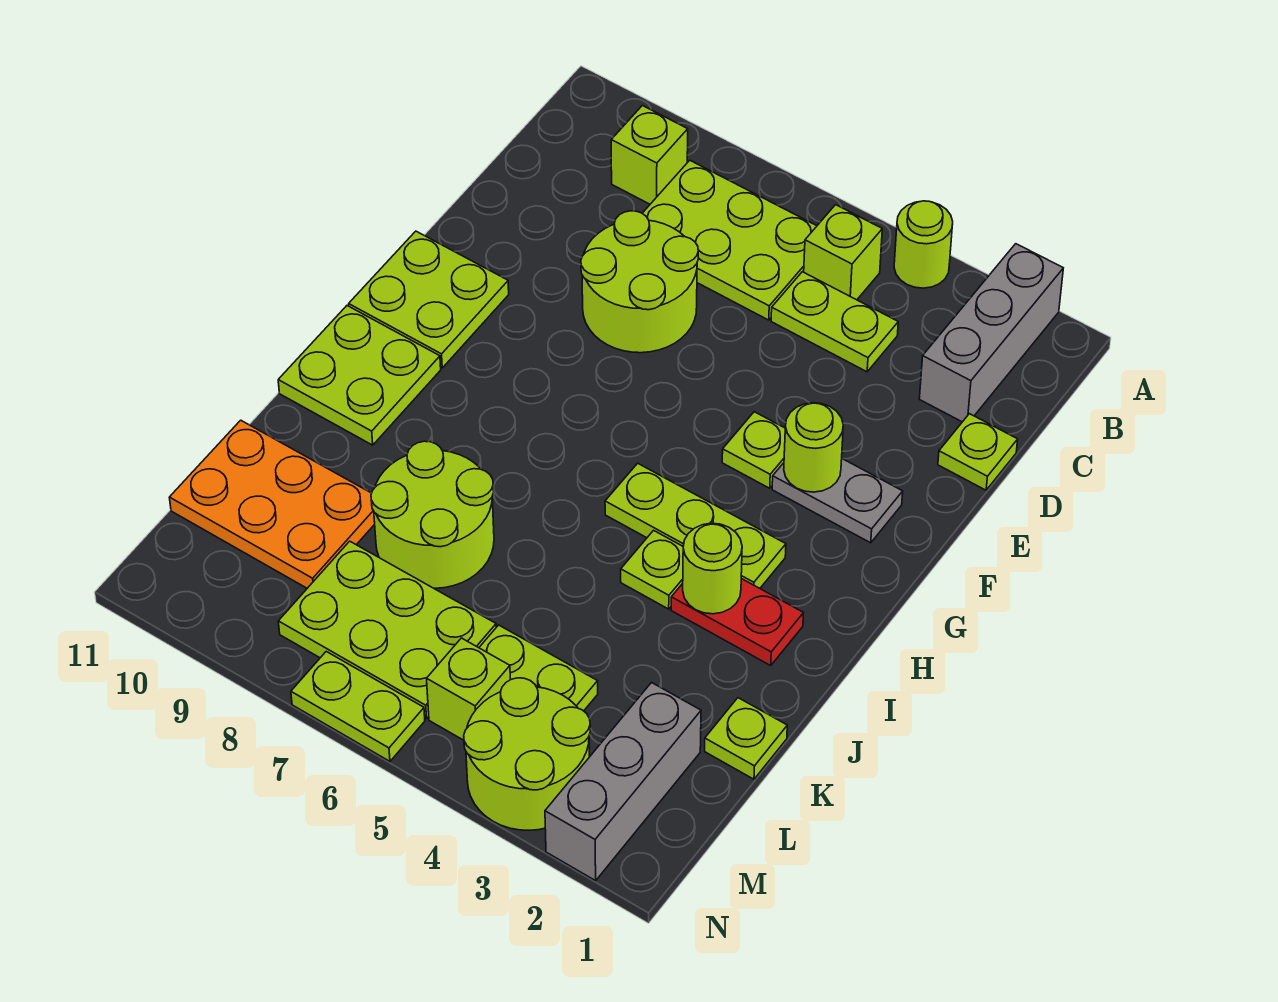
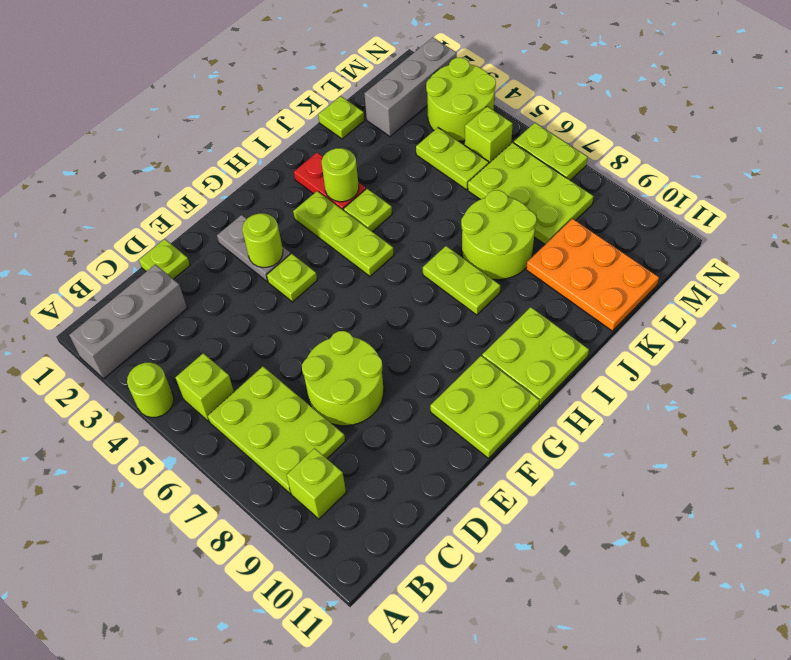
lime 1x2 plate [771,272,898,372] -> lime 1x2 plate moved to [423,246,500,315]

